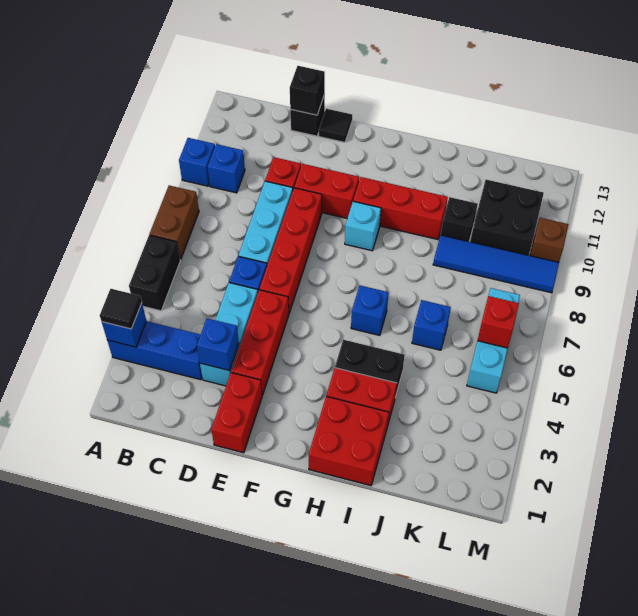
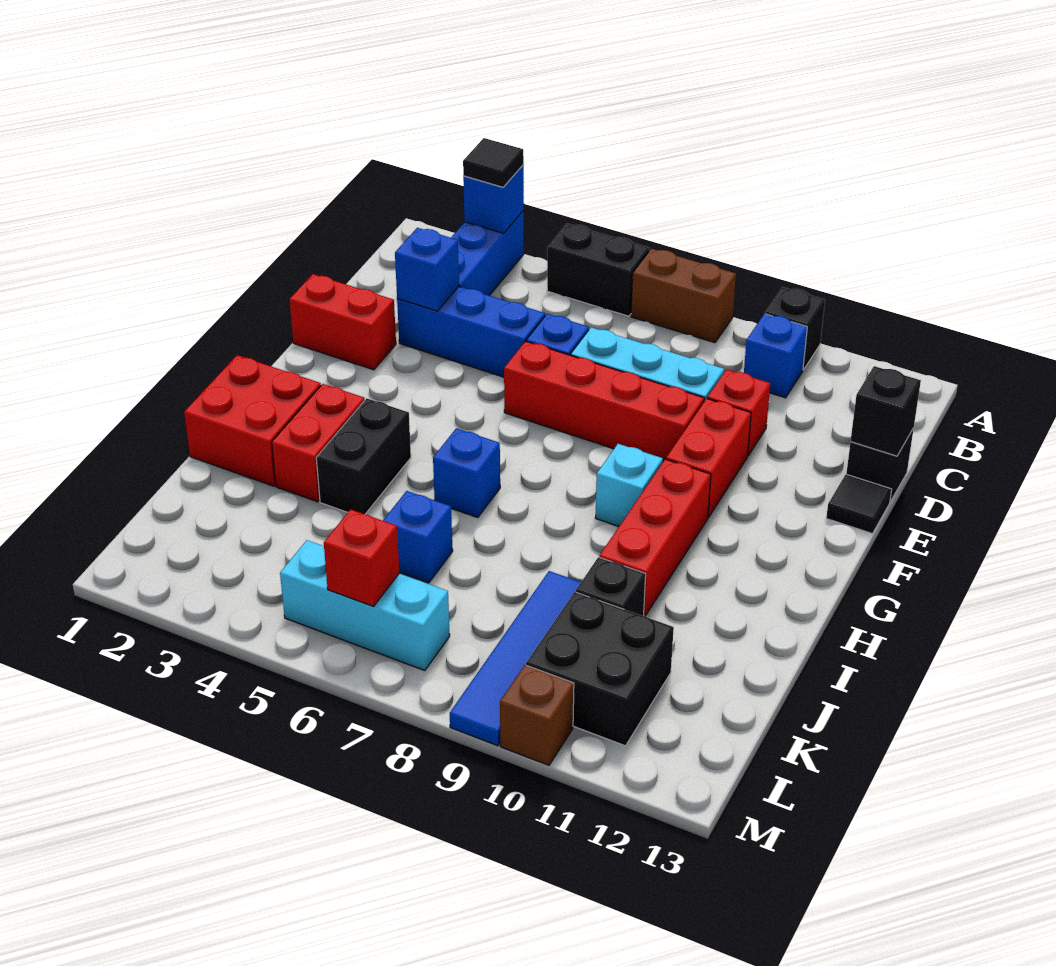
blue 1x1 brick [179,138,215,186] -> black 1x1 brick [765,287,825,370]
cyan 1x3 brick [200,283,258,386] -> blue 1x3 brick [397,286,545,377]
red 1x3 brick [231,290,289,395] -> none

